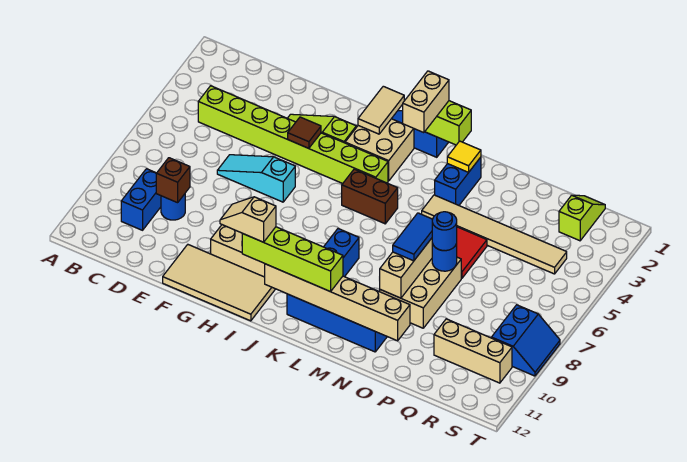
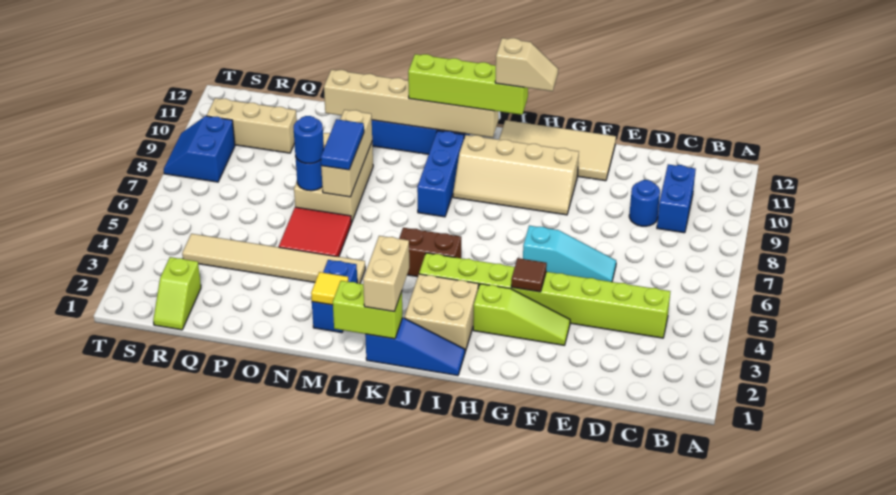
brown 1x1 brick [156,158,190,203] -> none
tan 1x2 tile [358,86,404,134] -> none

